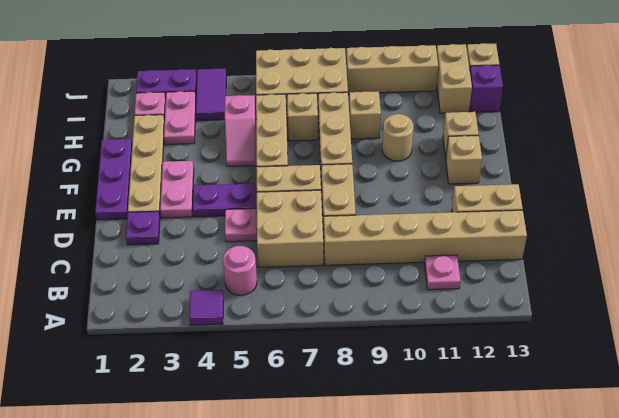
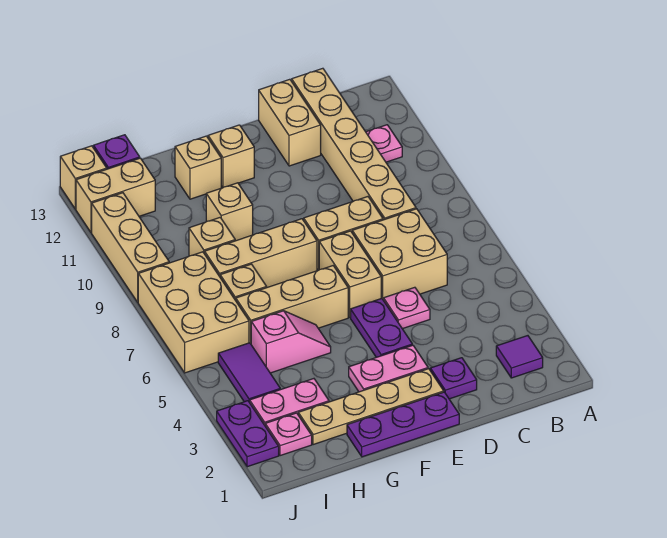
purple 1x1 tile [189,290,223,325] -> purple 1x1 tile moved to [496,336,543,378]
pink 1x1 round brick [223,246,257,295] -> none
tan 1x1 round brick [382,114,414,161] -> tan 1x1 brick [206,183,253,241]
purple 1x2 tile [196,68,226,121] -> purple 1x2 tile turned to [218,343,280,403]

